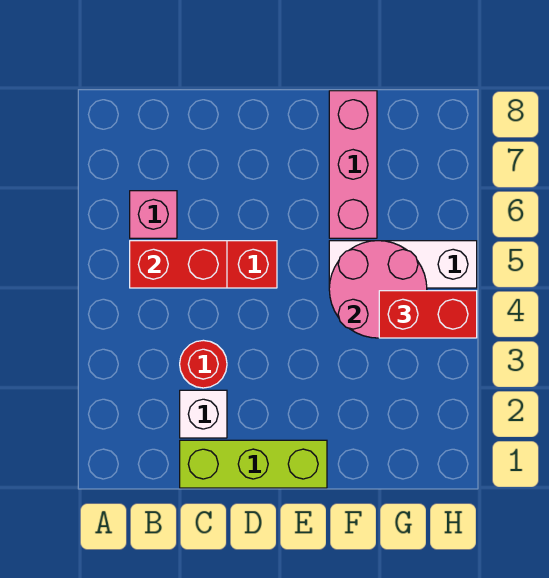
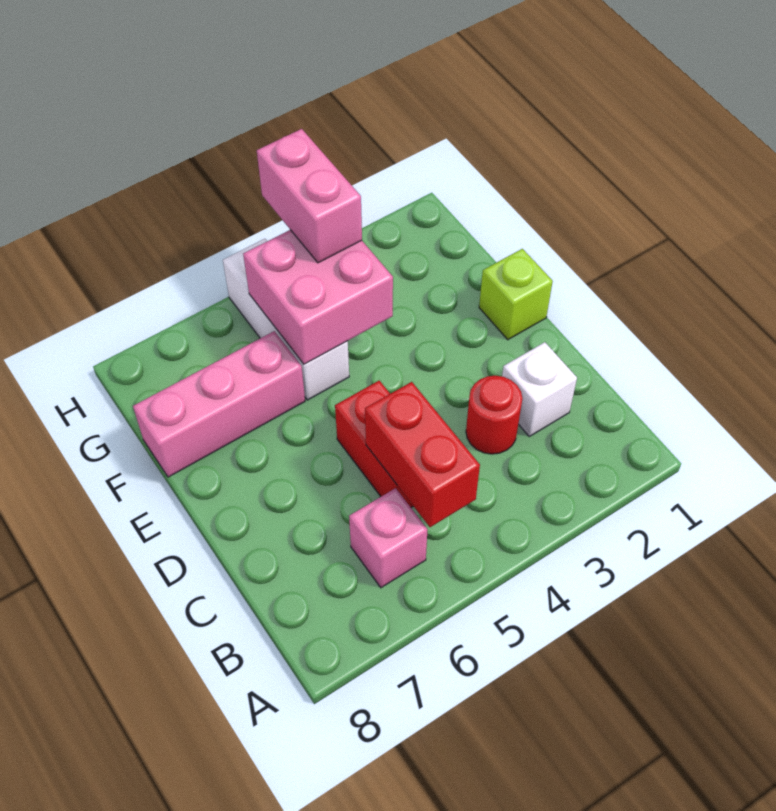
lime 1x3 brick [180,440,327,488] -> lime 1x1 brick [479,249,553,340]
pink 2x2 round brick [329,241,427,338] -> pink 2x2 brick [243,230,393,364]
red 1x2 brick [379,291,477,338] -> pink 1x2 brick [257,129,362,263]

